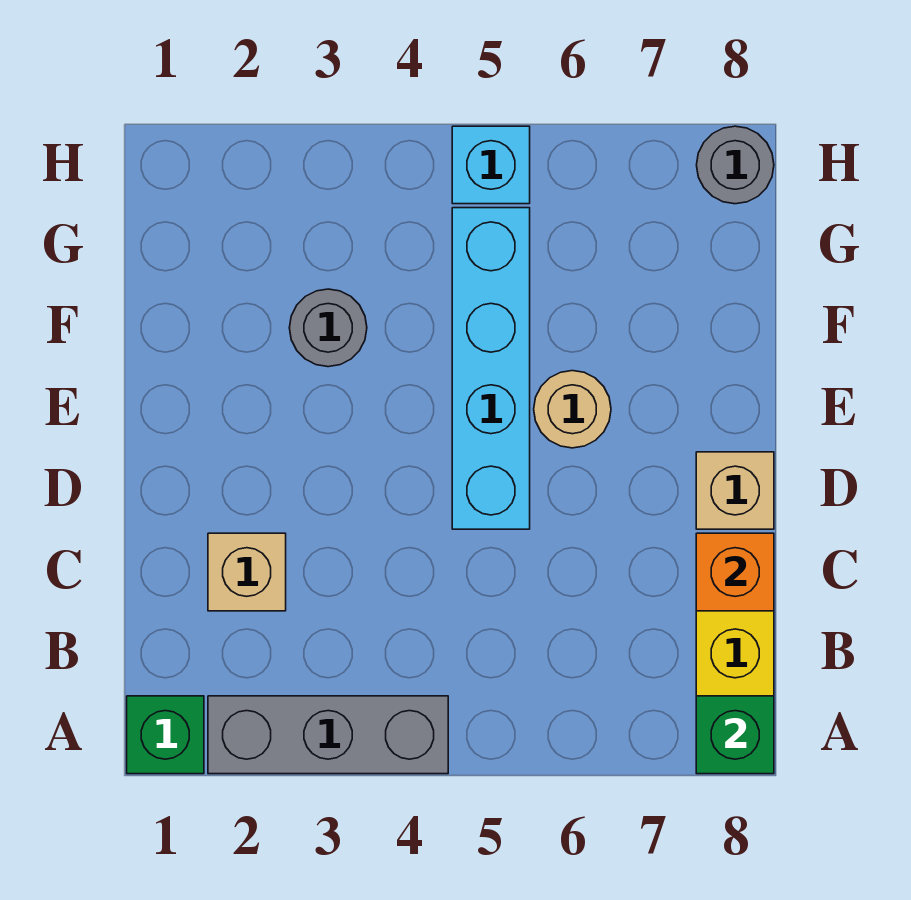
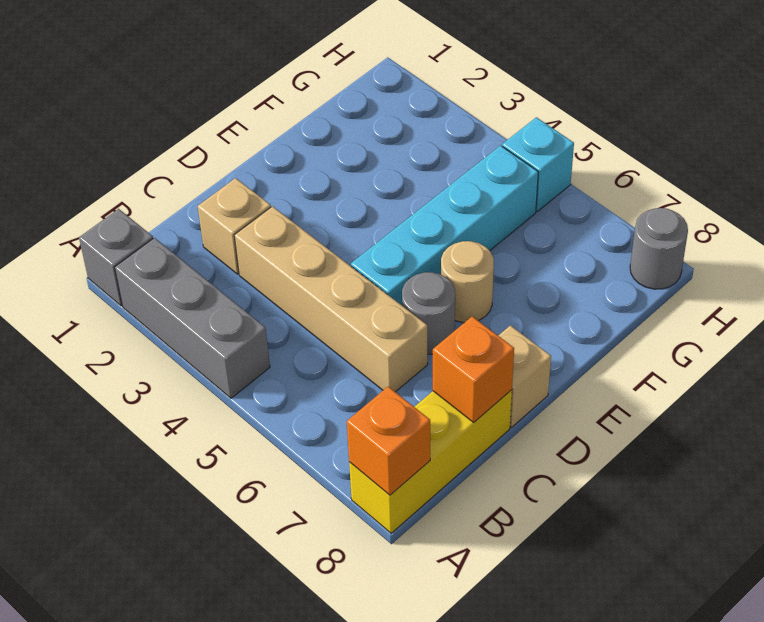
green 1x1 brick [127,696,204,774] -> grey 1x1 brick [79,209,153,306]
green 1x1 brick [696,696,774,774] -> orange 1x1 brick [347,386,430,495]
none -> tan 1x4 brick [234,206,428,392]
grey 1x1 round brick [289,289,367,367] -> grey 1x1 round brick moved to [402,272,455,354]

